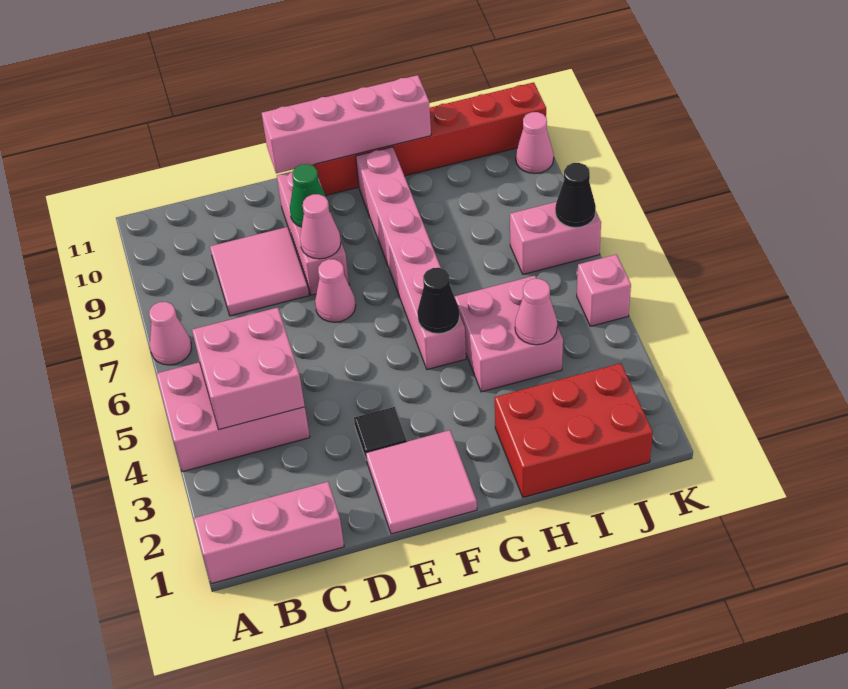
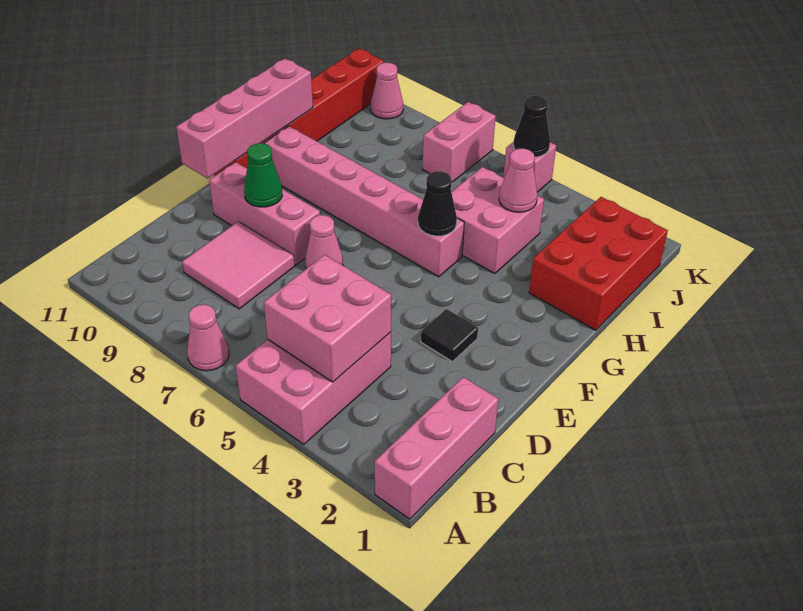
pink 2x2 tile [366,430,477,534] -> none
pink 1x1 cone [300,194,341,259] -> none
black 1x1 cone [555,163,596,228] -> black 1x1 cone moved to [513,96,550,157]

